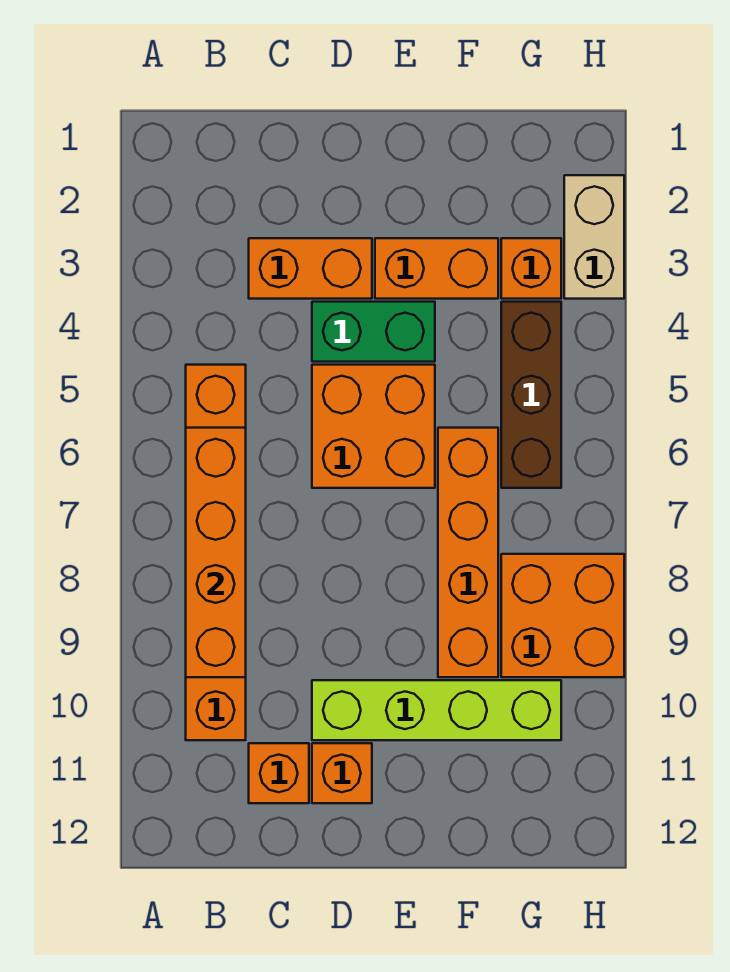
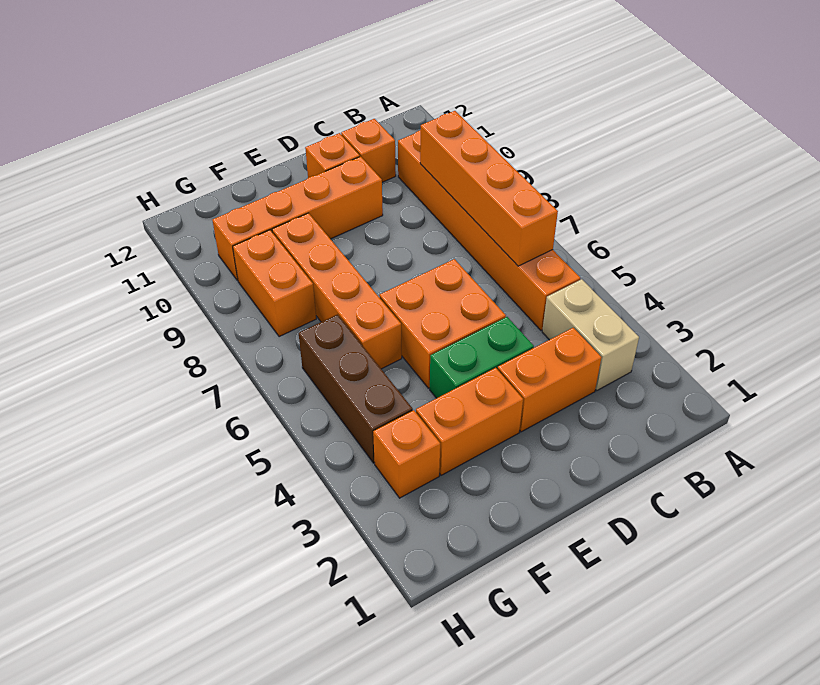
lime 1x4 brick [312,680,561,740] -> orange 1x4 brick [212,156,383,281]
orange 2x2 brick [501,554,624,677] -> orange 1x2 brick [233,230,316,337]
tan 1x2 brick [564,175,624,299] -> tan 1x2 brick moved to [542,279,639,390]

